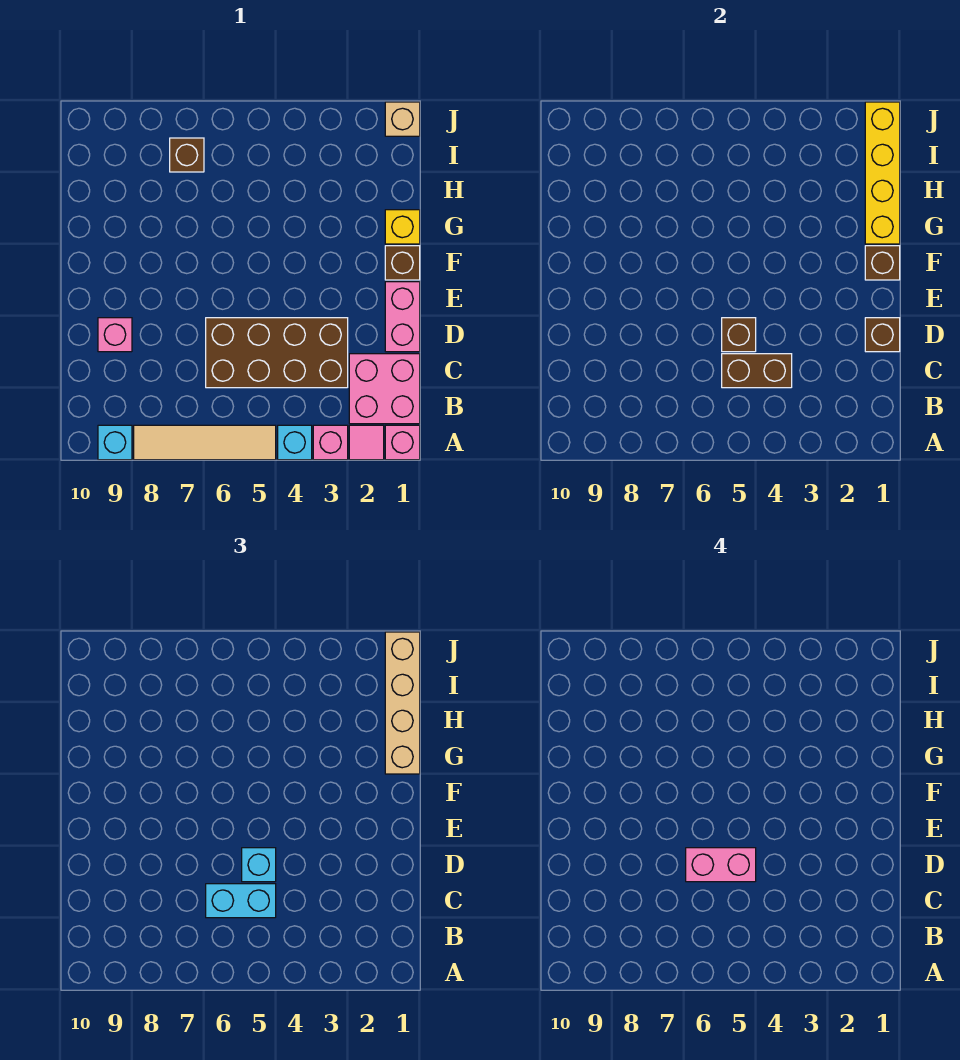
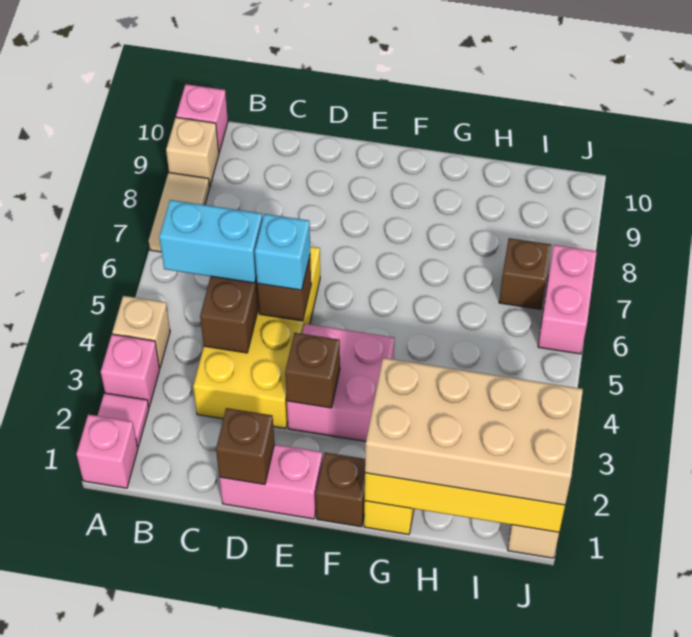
cyan 1x1 brick [278,425,312,460] -> tan 1x1 brick [112,296,170,368]
tan 1x4 tile [134,425,276,460] -> tan 1x2 tile [149,173,210,252]
cyan 1x1 brick [98,425,132,460] -> tan 1x1 brick [166,117,219,187]
pink 2x2 brick [349,354,420,424] -> pink 2x2 brick moved to [287,324,394,441]
brown 2x4 brick [206,318,348,388] -> yellow 2x4 brick [193,246,320,429]
cyan 1x2 brick [206,884,276,918] -> cyan 1x2 brick turned to [159,200,262,283]
pink 1x2 brick [686,848,756,882] -> pink 1x2 brick moved to [538,245,597,354]
pink 1x1 brick [98,318,132,352] -> pink 1x1 brick moved to [176,84,228,152]
brown 1x1 brick [865,246,900,280] -> brown 1x1 brick moved to [285,333,340,408]
tan 1x4 brick [385,632,420,774] -> tan 2x4 brick [365,358,583,505]

